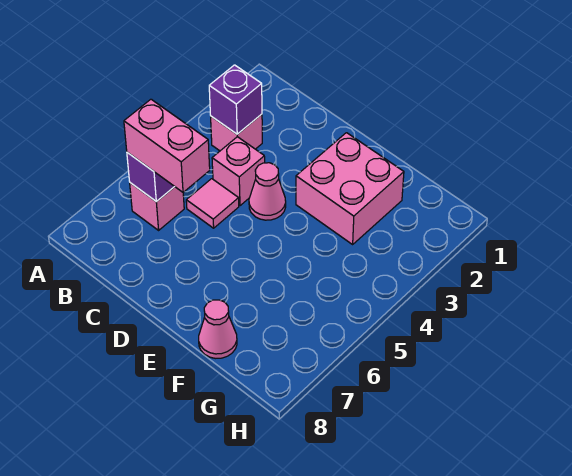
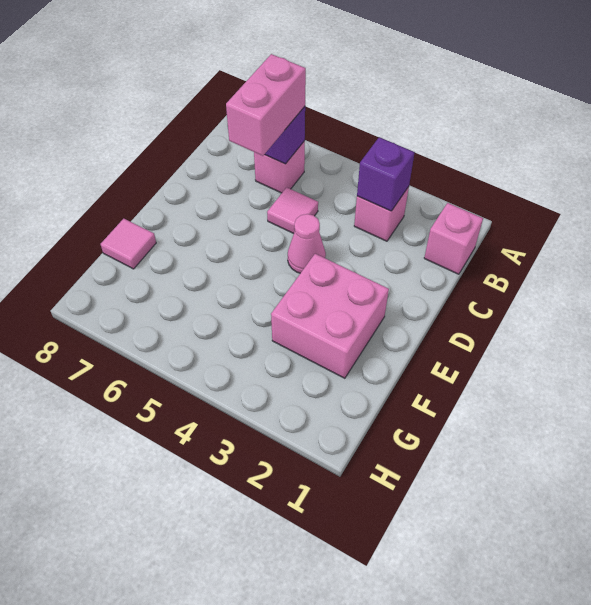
pink 1x1 brick [212,137,265,206] -> pink 1x1 brick moved to [424,203,483,274]
pink 1x1 cone [199,300,237,358] -> pink 1x1 tile [101,219,156,269]

